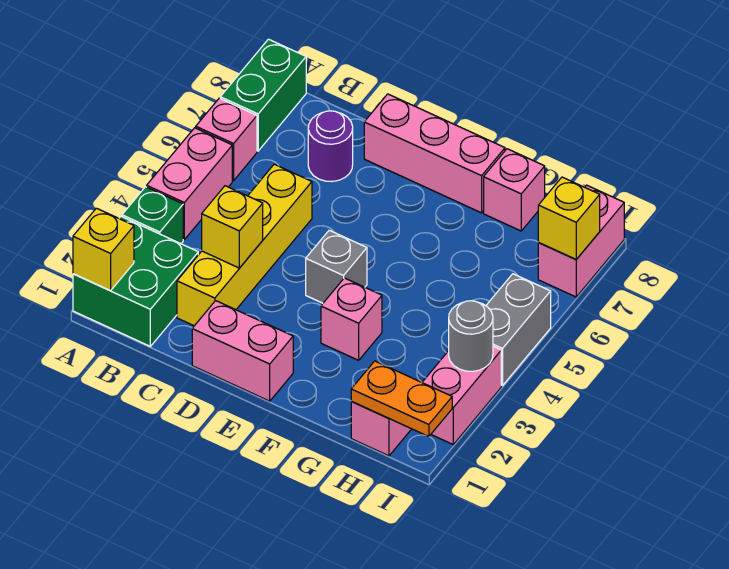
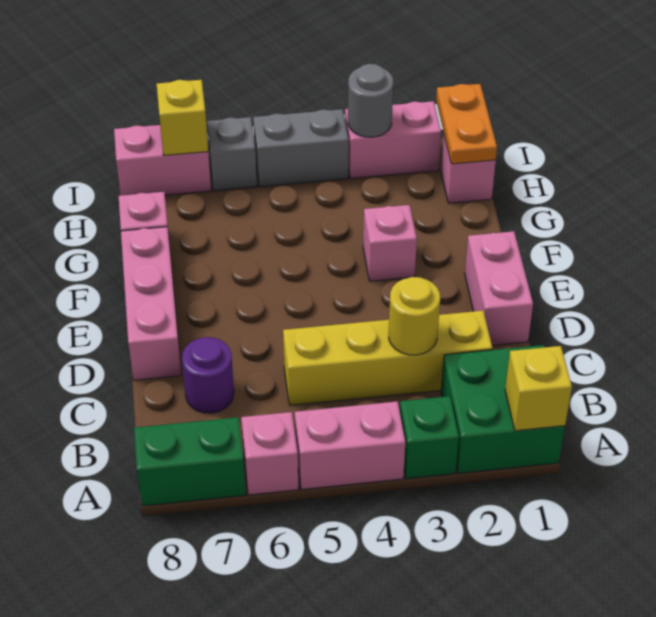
yellow 1x1 brick [202,186,263,268] -> yellow 1x1 round brick [389,277,440,355]
grey 1x1 brick [306,230,367,303] -> grey 1x1 brick moved to [207,117,257,191]

